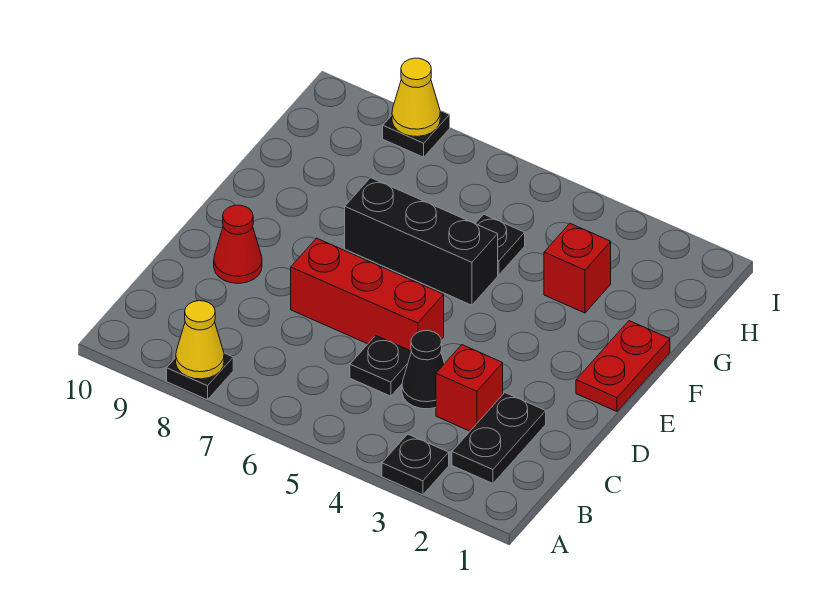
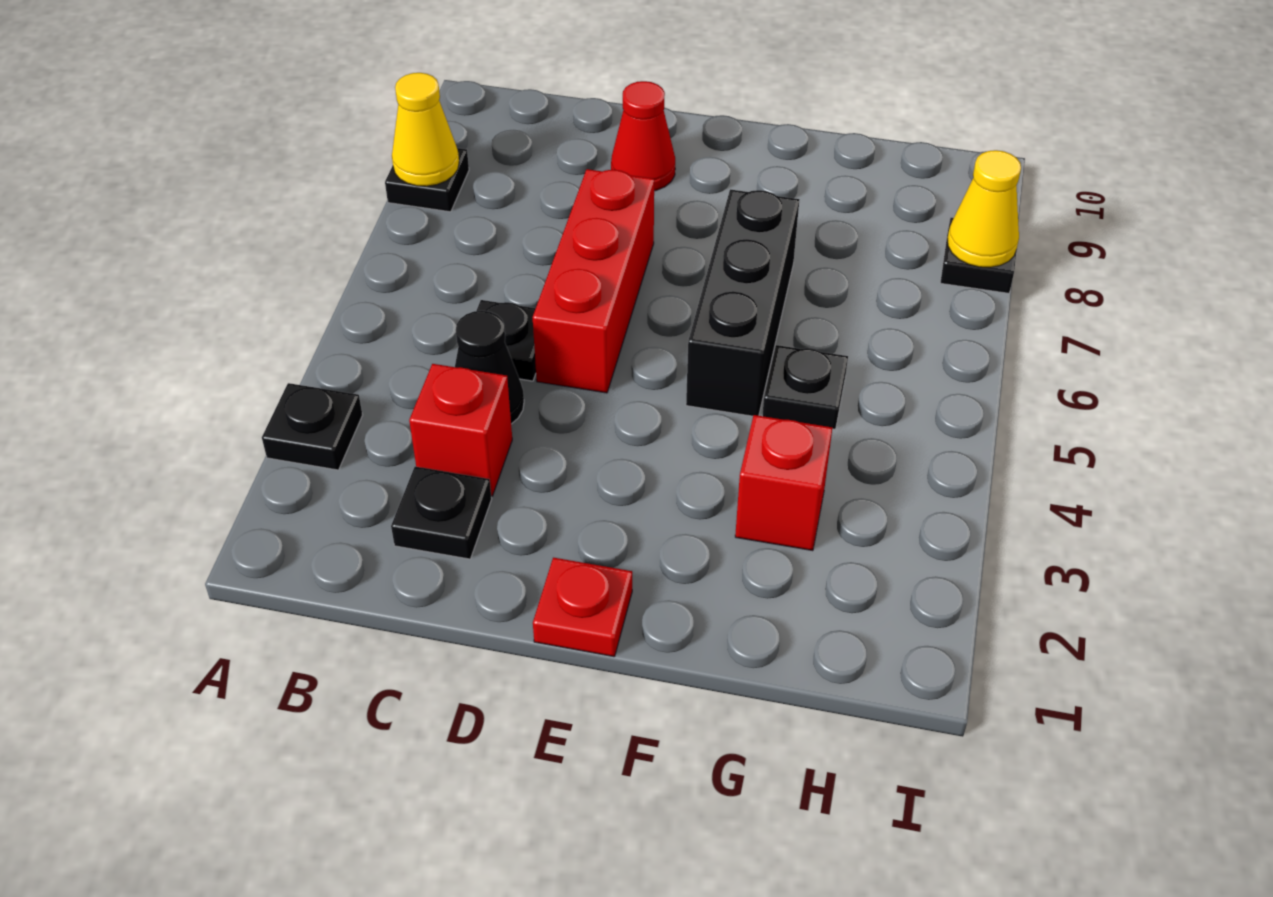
black 1x2 plate [452,393,546,483] -> black 1x1 plate [391,467,492,559]
red 1x2 plate [576,321,670,411] -> red 1x1 plate [533,558,632,657]

